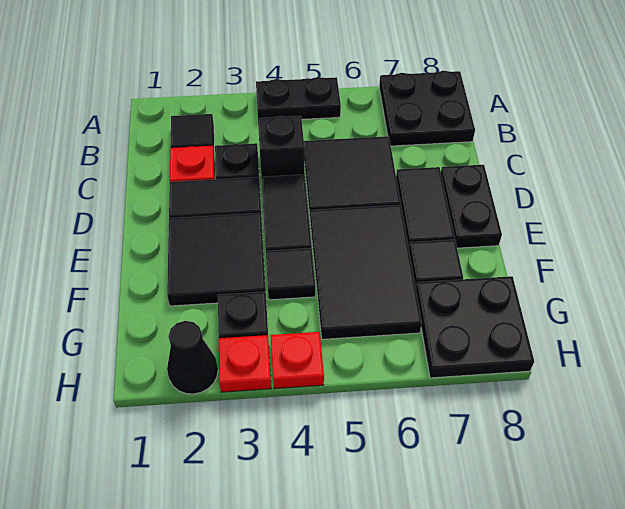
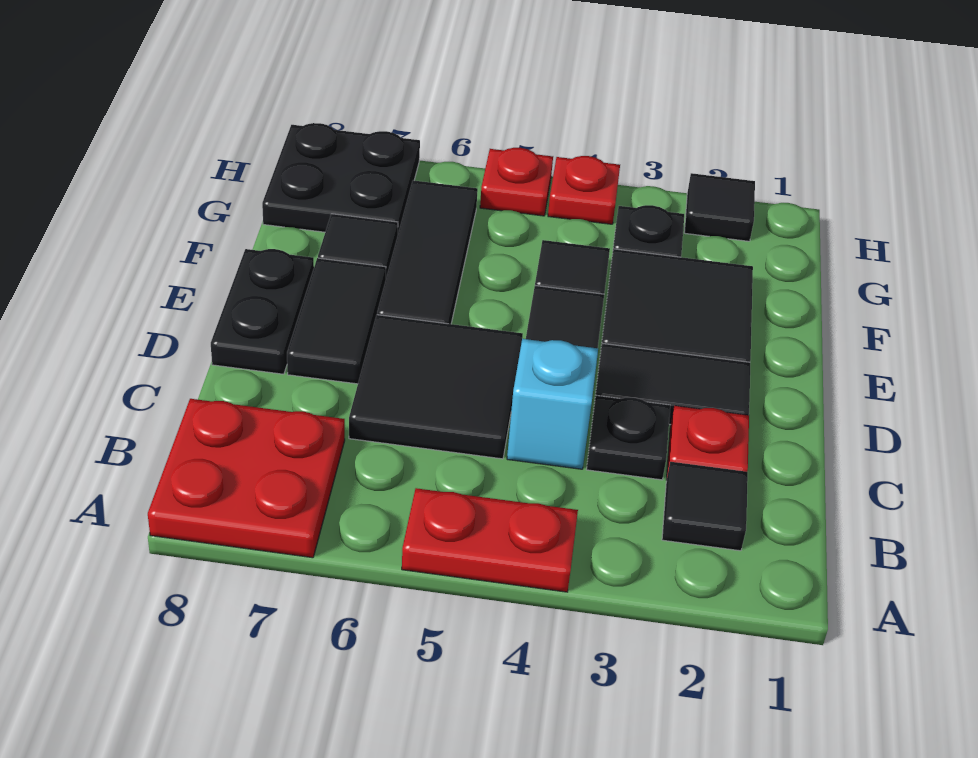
black 1x2 plate [256,77,341,119] -> red 1x2 plate [402,488,578,592]
black 2x2 plate [379,71,475,146] -> red 2x2 plate [148,399,345,558]
black 1x1 brick [258,116,304,177] -> cyan 1x1 brick [507,339,598,469]
black 2x3 tile [310,205,422,339] -> black 1x3 tile [377,180,478,324]
black 1x1 cone [167,321,218,394] -> black 1x1 tile [684,173,755,241]
red 1x1 plate [219,335,271,392] -> red 1x1 plate moved to [480,148,553,216]

